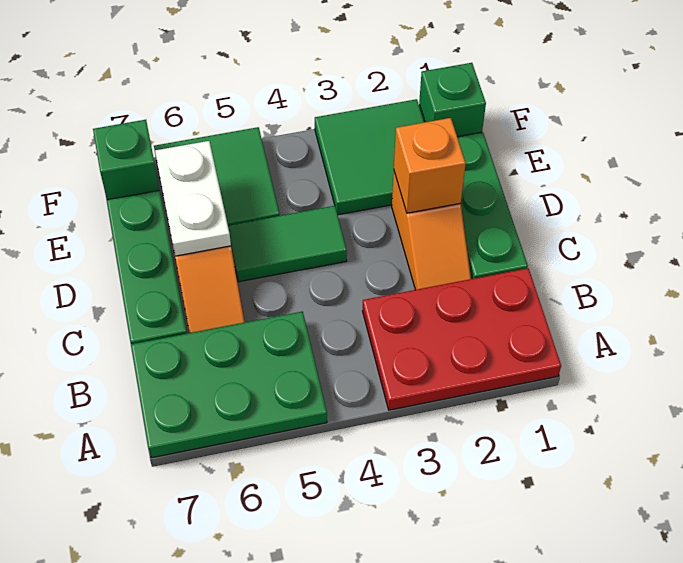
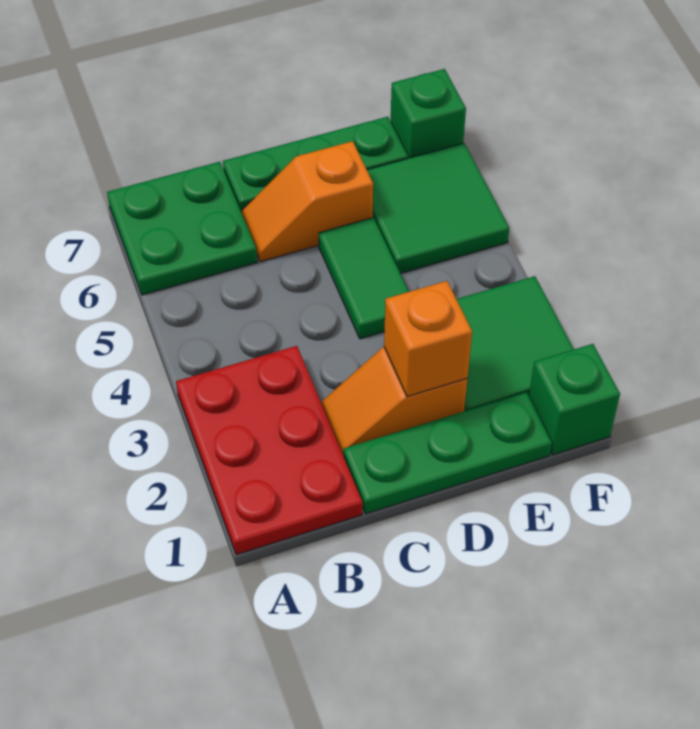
green 2x3 plate [131,311,327,458] -> green 2x2 plate [107,162,257,295]
white 1x2 plate [155,141,231,256] -> none

